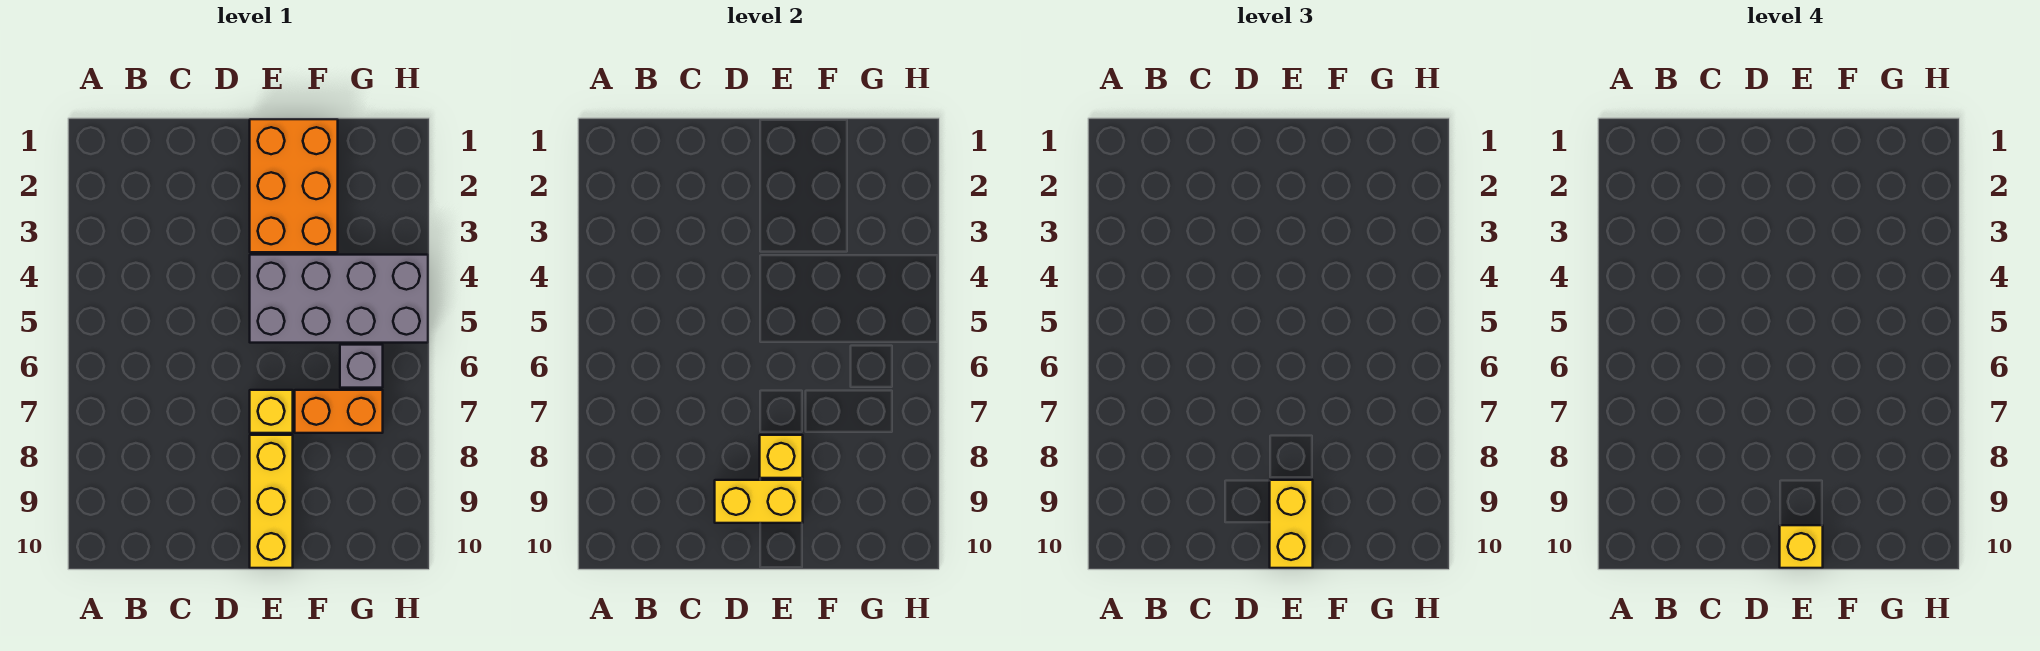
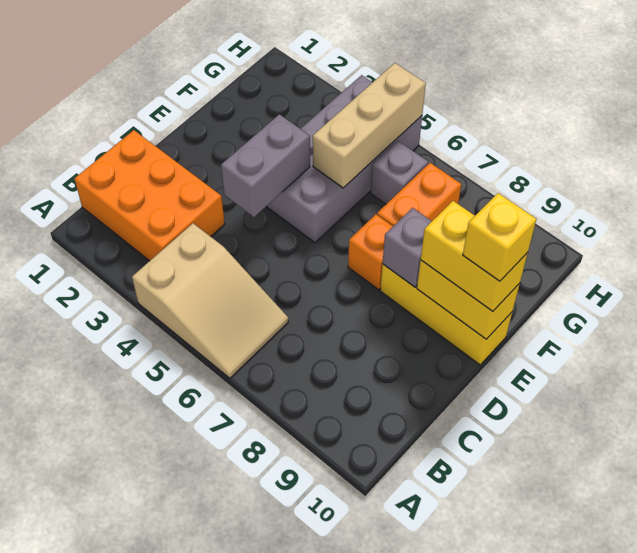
none -> tan 2x3 slope [132,223,288,378]
none -> grey 1x2 brick [221,114,310,217]
yellow 1x2 brick [715,480,803,523] -> yellow 1x2 brick turned to [417,260,520,339]
orange 2x3 brick [250,119,338,252] -> orange 2x3 brick moved to [74,130,225,261]
yellow 1x1 brick [250,390,293,433] -> orange 1x1 brick [348,214,393,290]
yellow 1x1 brick [760,435,803,478] -> grey 1x1 brick [383,208,432,287]
none -> tan 1x3 brick [313,63,426,188]

